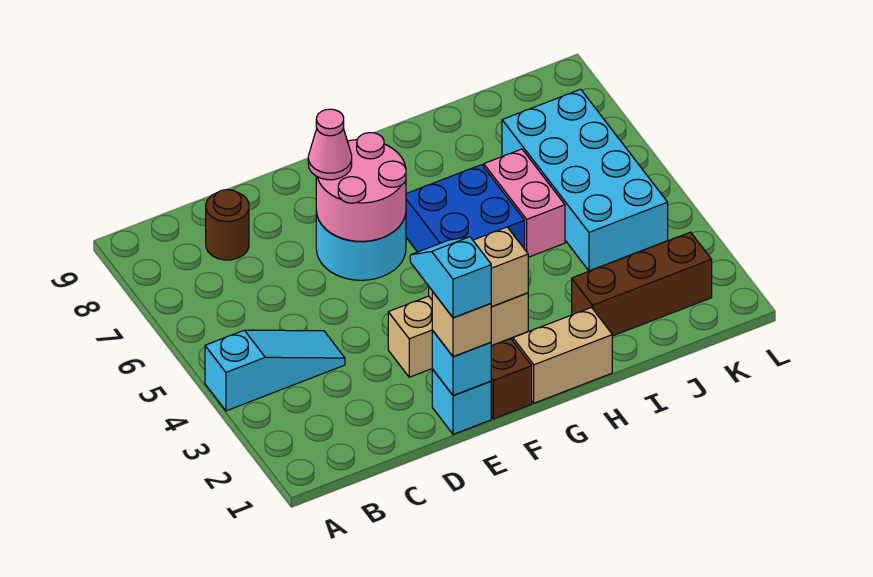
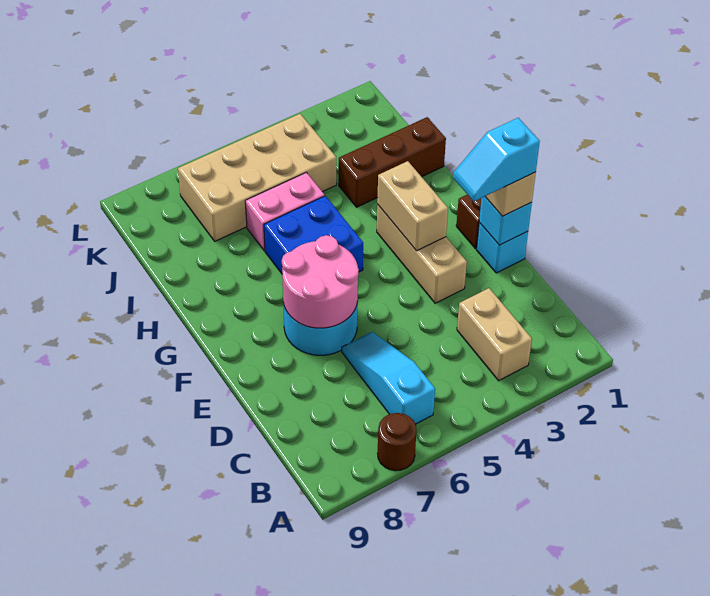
cyan 1x3 slope [205,330,345,411] -> cyan 1x3 slope moved to [342,332,435,424]
brown 1x1 round brick [206,190,249,260] -> brown 1x1 round brick moved to [377,413,416,471]
pink 1x1 cone [308,109,352,180] -> none
tan 1x2 brick [513,308,612,403] -> tan 1x2 brick moved to [457,288,532,381]
brown 1x3 brick [572,232,712,336] -> brown 1x3 brick turned to [339,117,446,207]
cyan 2x4 brick [502,89,668,271] -> tan 2x4 brick [178,114,336,241]

